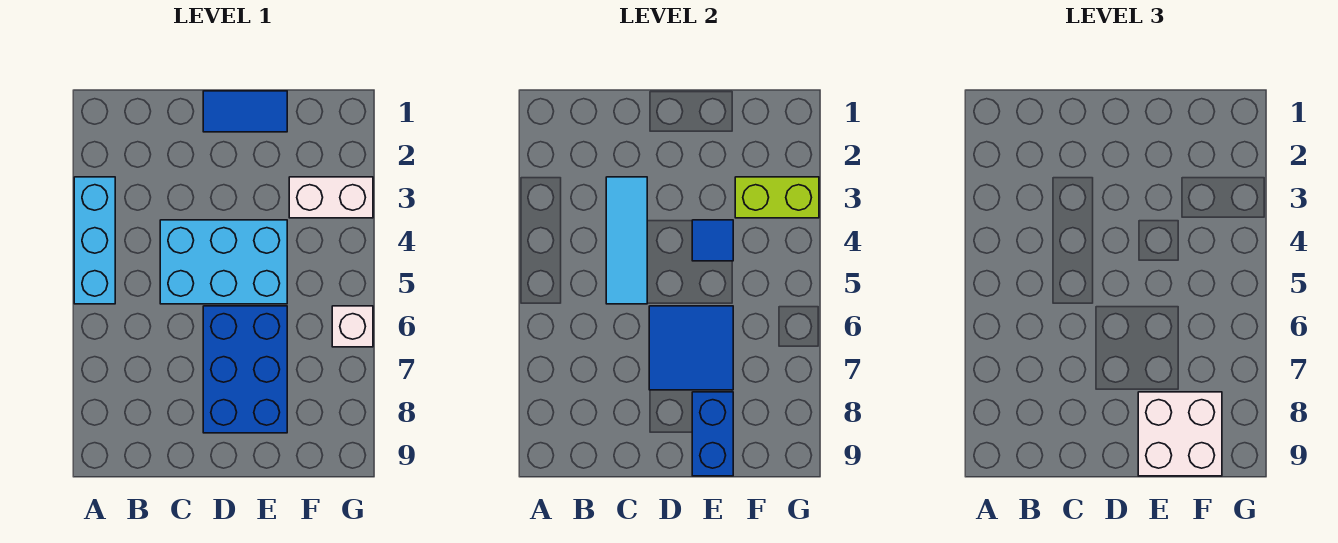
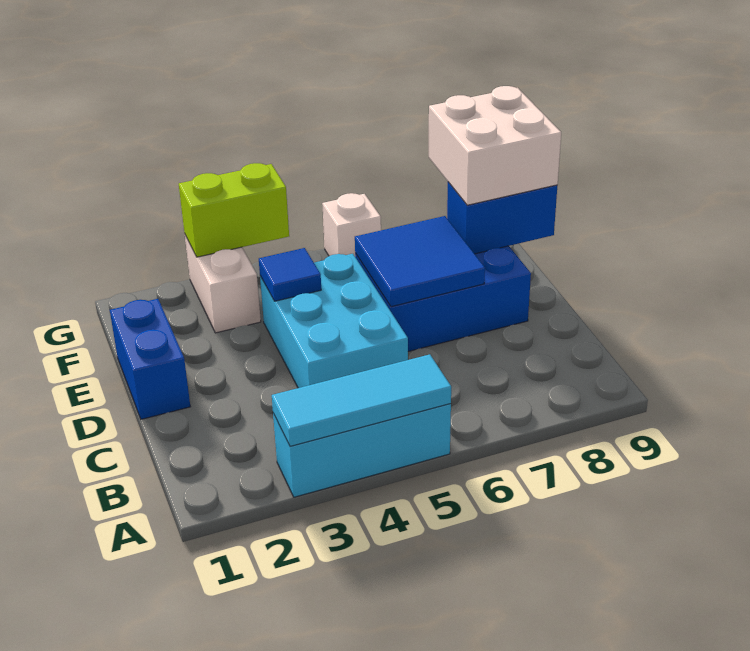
cyan 1x3 tile [606,177,647,304] -> cyan 1x3 tile moved to [272,354,451,446]
blue 1x2 tile [203,91,287,132] -> blue 1x2 brick [110,299,190,419]
lime 1x2 brick [735,177,819,218] -> lime 1x2 brick turned to [179,163,289,257]

